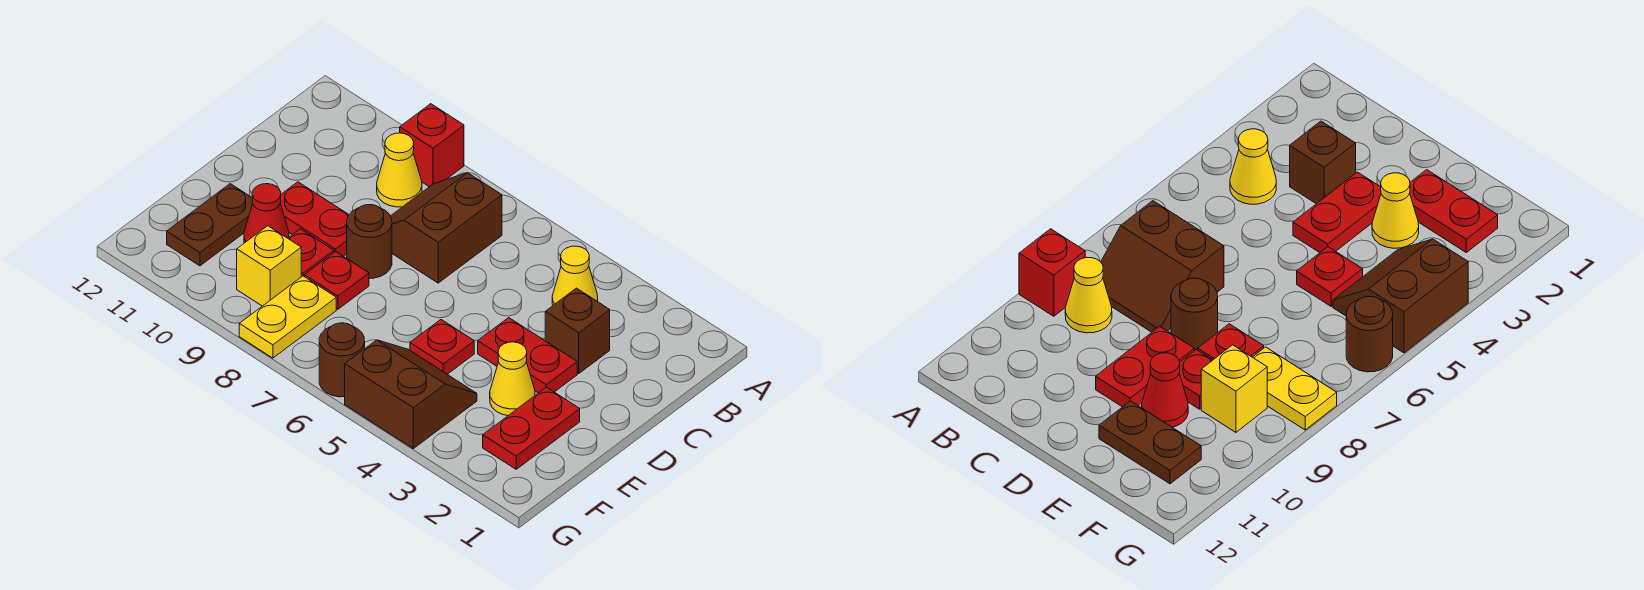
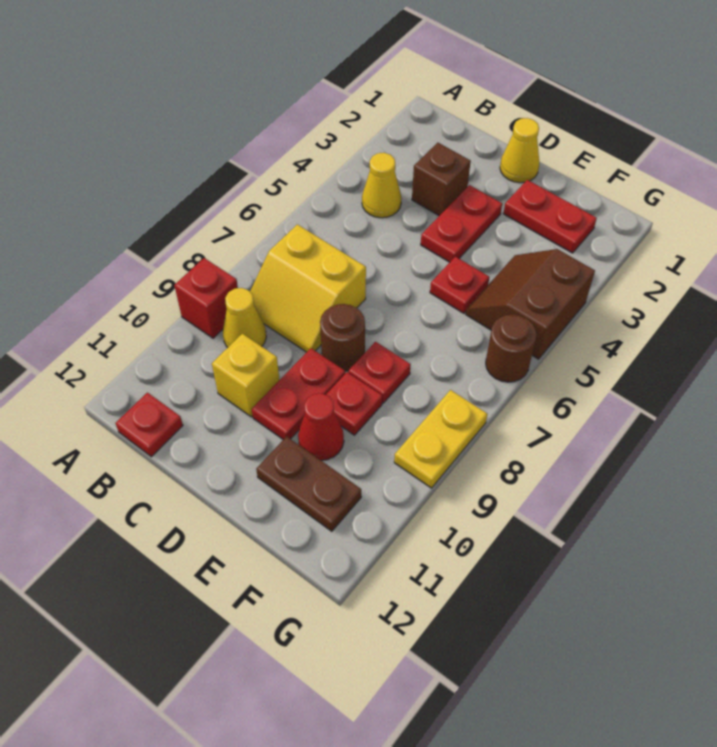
brown 2x2 slope [391,173,502,283] -> yellow 2x2 slope [250,224,366,352]
none -> red 1x1 plate [116,393,183,457]
yellow 1x1 cone [490,342,535,415] -> yellow 1x1 cone moved to [500,118,539,183]
yellow 1x2 plate [239,276,336,358] -> yellow 1x2 plate turned to [394,390,487,488]
yellow 1x1 brick [237,226,301,306] -> yellow 1x1 brick moved to [212,334,279,417]

